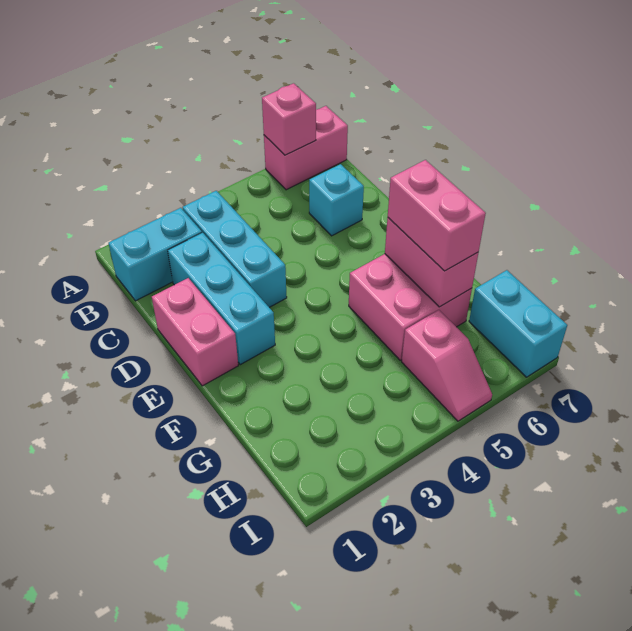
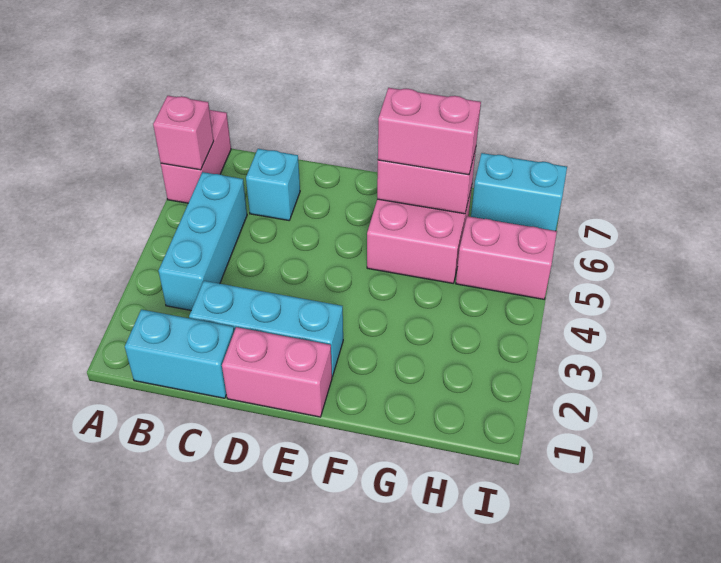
cyan 1x2 brick [109,208,202,301] -> cyan 1x2 brick turned to [125,309,234,398]
cyan 1x3 brick [183,191,287,307] -> cyan 1x3 brick turned to [158,172,247,310]
pink 1x2 slope [402,310,492,421] -> pink 1x2 brick [456,216,557,299]

